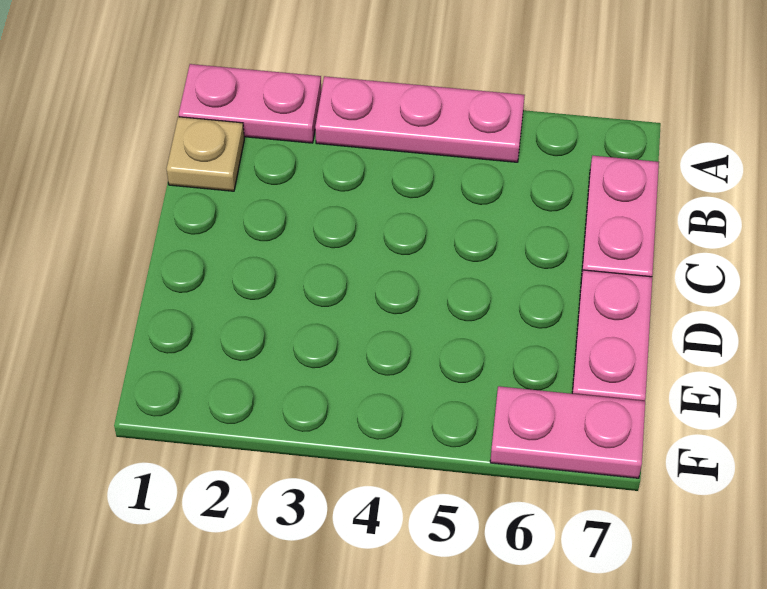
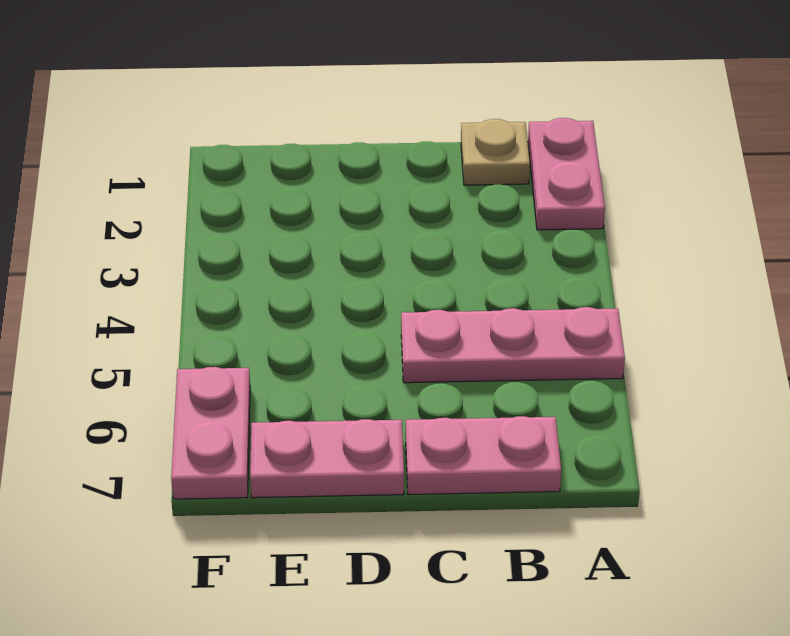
pink 1x3 plate [315,76,525,162] -> pink 1x3 plate turned to [401,307,625,383]

